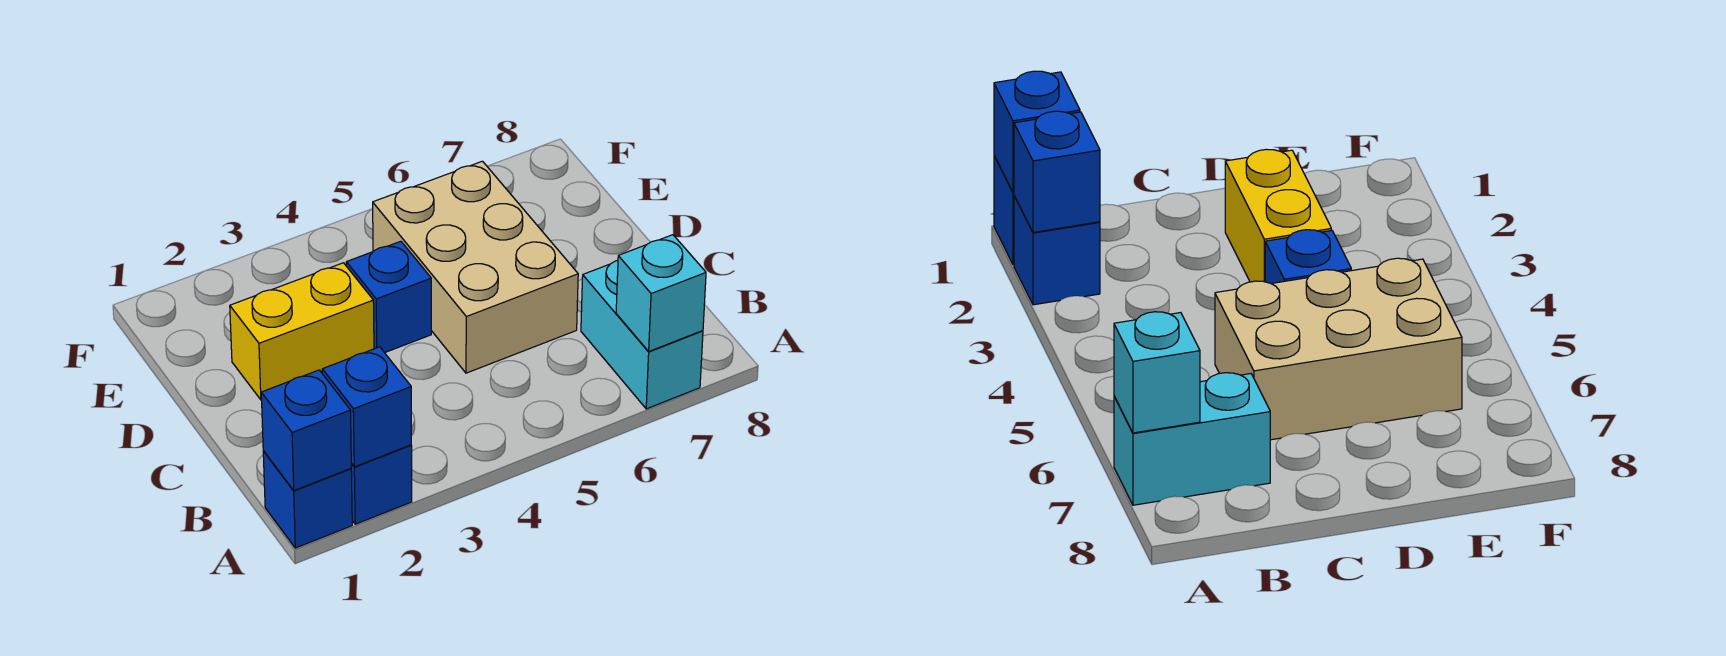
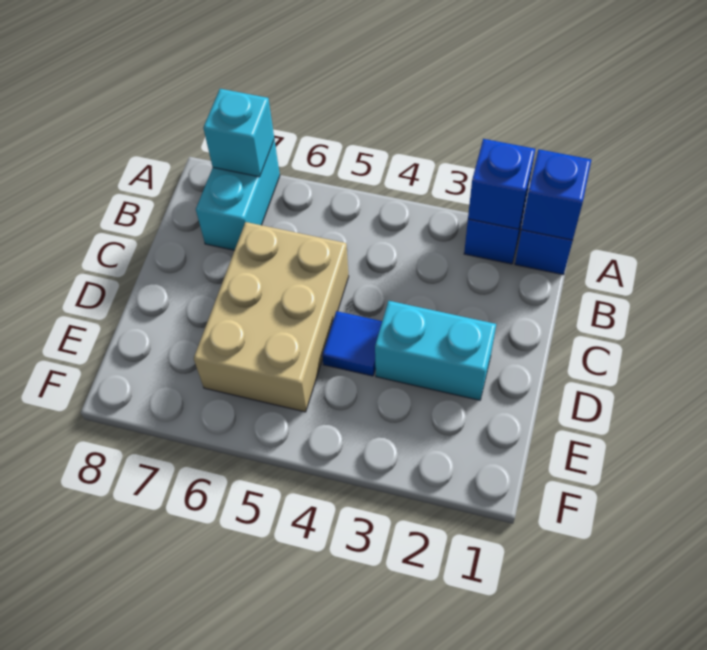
yellow 1x2 brick [230,263,374,400] -> cyan 1x2 brick [375,301,496,400]
blue 1x1 brick [346,241,431,353] -> blue 1x1 tile [322,311,382,376]

